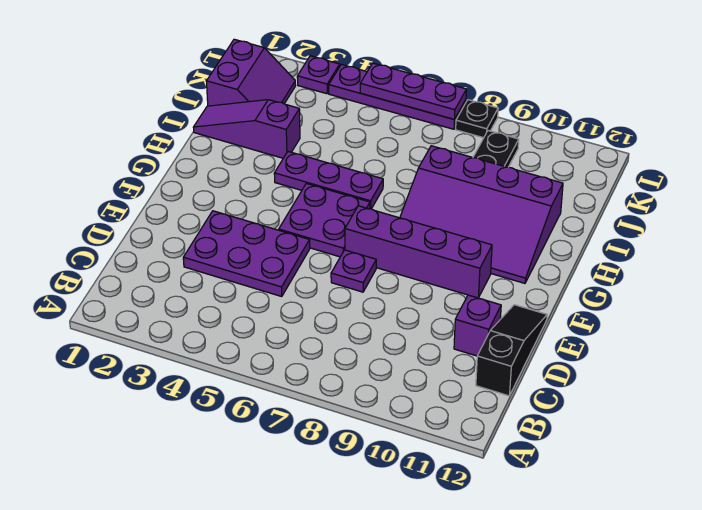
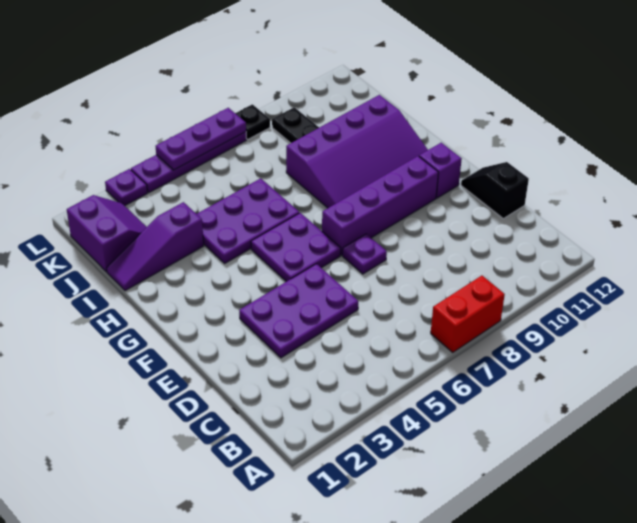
none -> red 1x2 brick [431,276,505,352]
black 1x3 slope [476,305,547,396] -> black 1x2 slope [461,162,529,218]
purple 1x1 brick [454,295,501,356] -> purple 1x1 brick moved to [419,143,462,198]
purple 1x3 plate [274,152,383,209] -> purple 2x3 plate [197,178,299,263]

